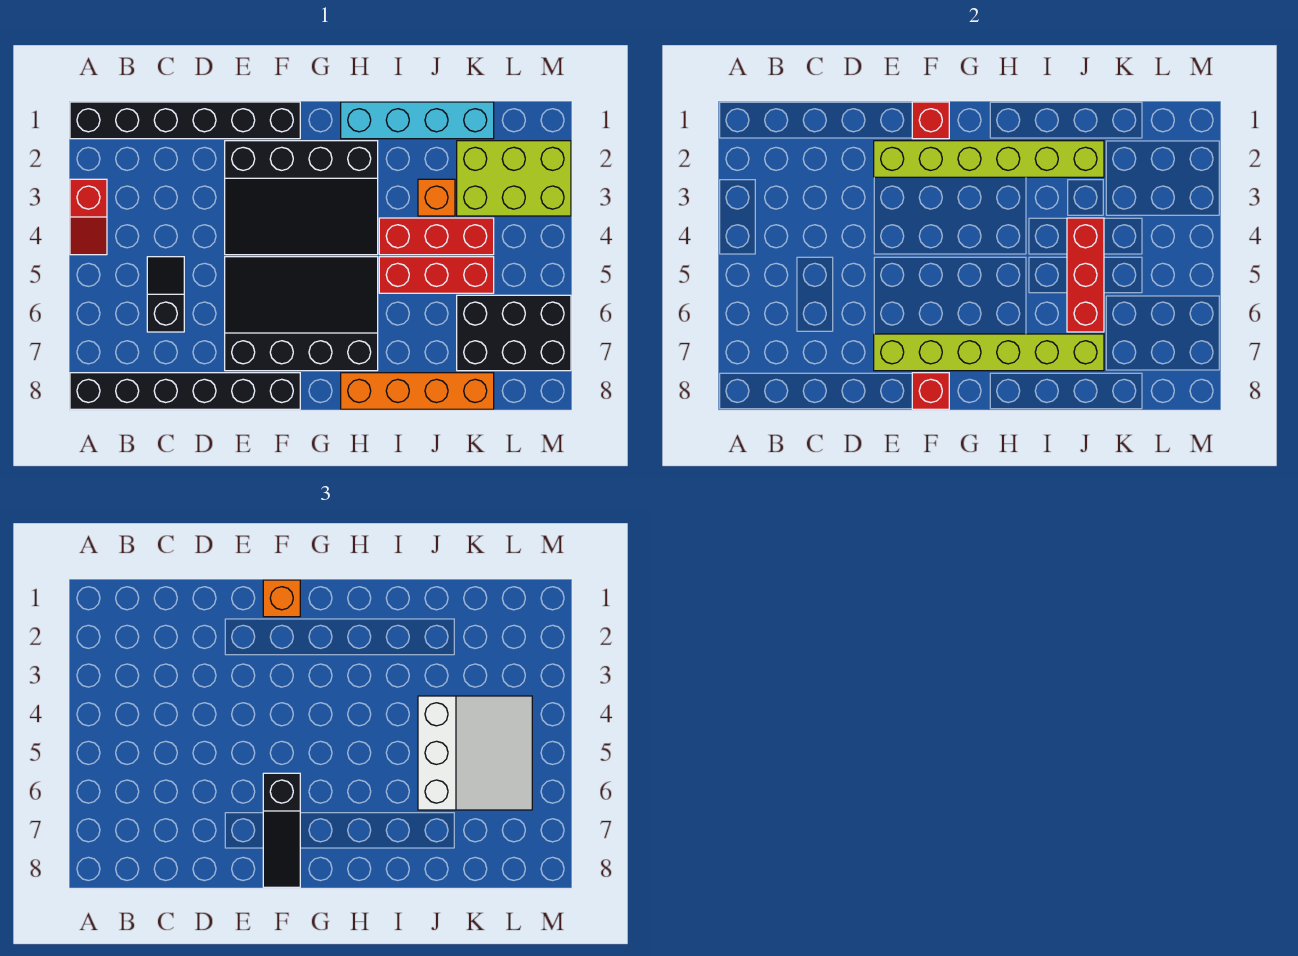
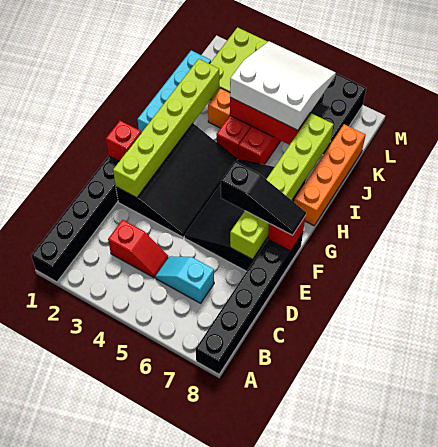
red 1x2 slope [70,179,107,255] -> red 1x2 slope moved to [108,220,168,278]
black 1x2 slope [147,257,184,332] -> cyan 1x2 slope [155,256,214,303]
orange 1x1 brick [263,580,300,617] -> none

